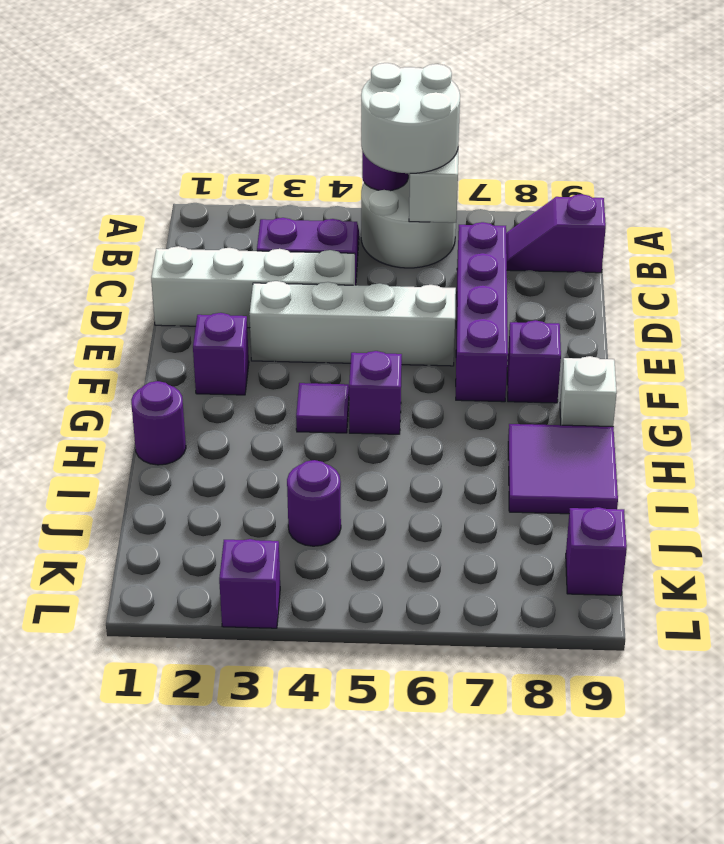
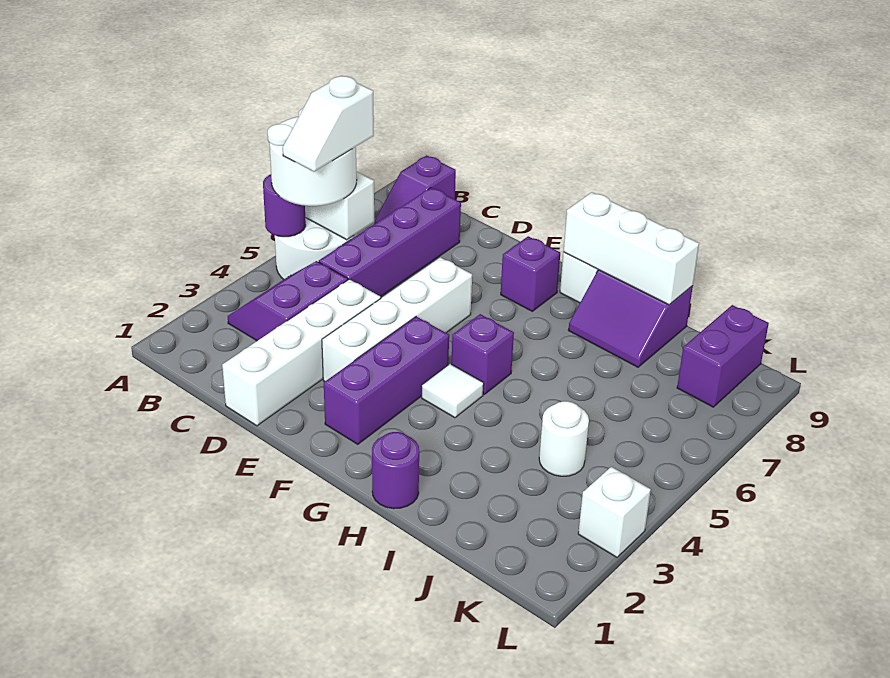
none -> white 1x2 slope [283,76,374,172]
purple 1x4 brick [456,222,508,402] -> purple 1x4 brick turned to [319,188,461,297]
purple 1x1 brick [193,313,249,395] -> purple 1x3 brick [324,316,449,444]
purple 1x1 tile [296,383,349,433] -> white 1x1 tile [422,364,484,418]
none -> white 1x3 brick [563,192,699,305]
purple 2x2 tile [508,424,618,514] -> purple 2x2 slope [568,270,693,367]
purple 1x1 round brick [287,460,341,546] -> white 1x1 round brick [539,401,589,476]
purple 1x1 brick [566,507,627,596] -> purple 1x2 brick [677,305,769,407]
purple 1x1 brick [219,539,280,628] -> white 1x1 brick [578,467,651,557]

